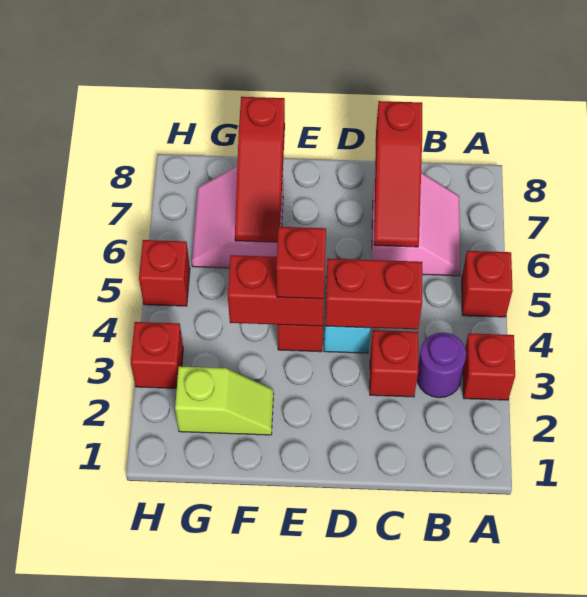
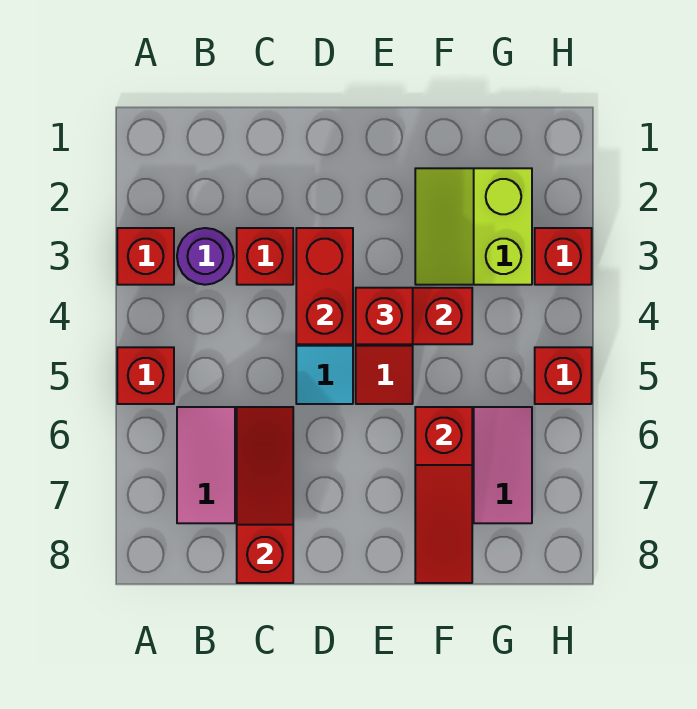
red 1x2 brick [325,259,422,329] -> red 1x2 brick turned to [296,228,353,344]
lime 1x2 slope [175,366,273,435] -> lime 2x2 slope [415,168,532,285]
red 1x3 slope [235,97,285,242] -> red 1x3 slope turned to [415,407,472,583]

